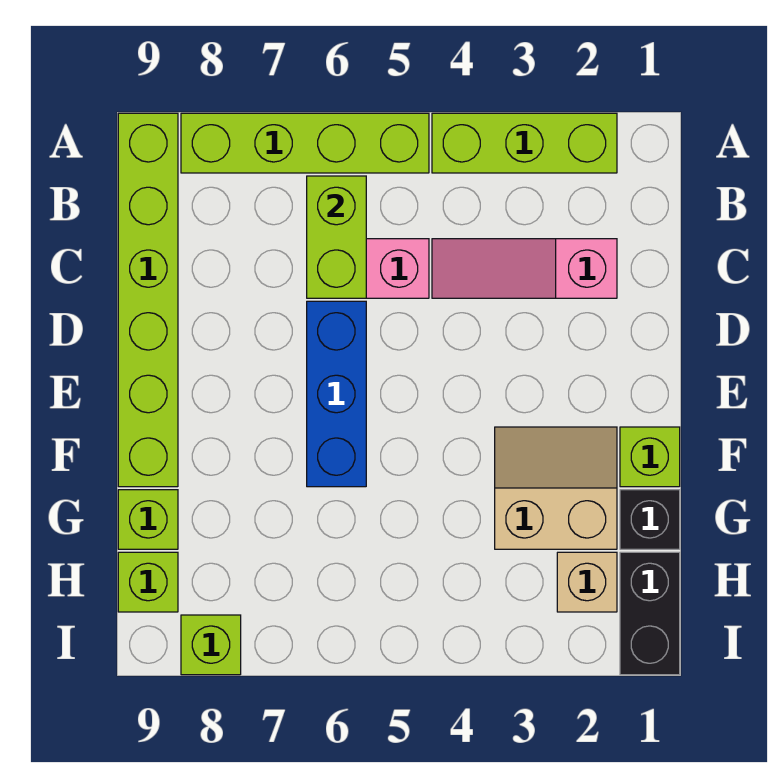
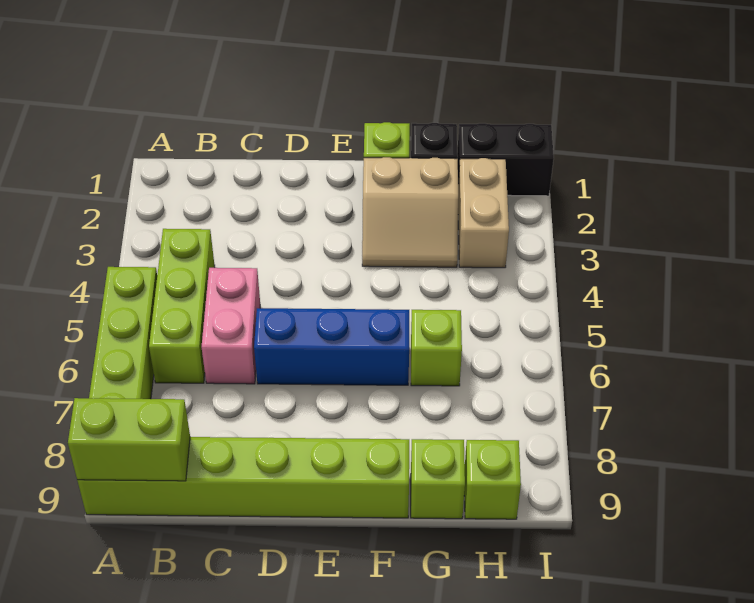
lime 1x3 brick [432,113,617,173] -> lime 1x3 brick moved to [149,229,215,383]
lime 1x2 brick [307,176,366,298] -> lime 1x2 brick moved to [68,398,190,481]
pink 1x3 slope [432,239,617,298] -> none
tan 2x2 slope [495,427,617,549] -> tan 2x2 slope turned to [362,157,458,267]
tan 1x1 brick [557,552,617,612] -> tan 1x2 brick [458,158,509,268]
lime 1x1 brick [181,615,241,675] -> lime 1x1 brick moved to [411,310,462,386]

